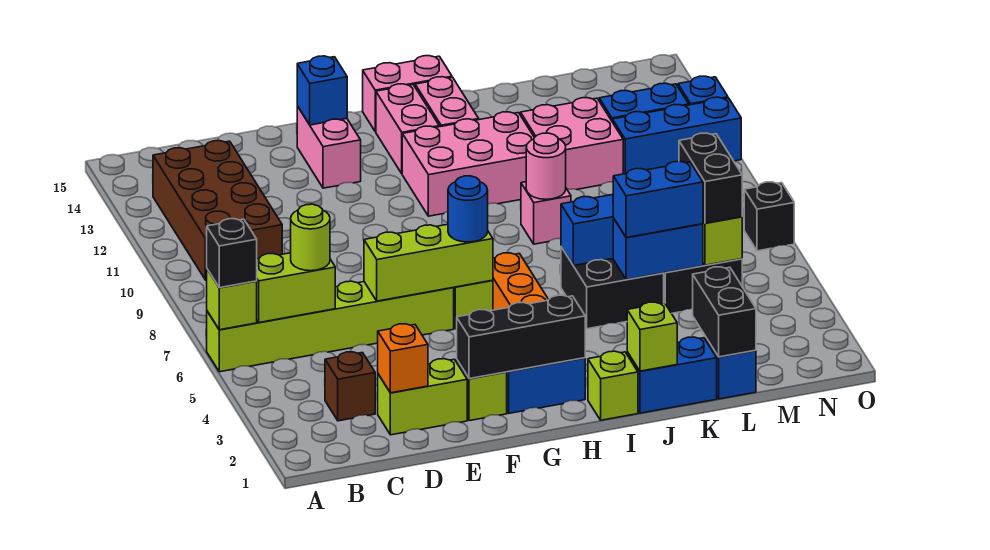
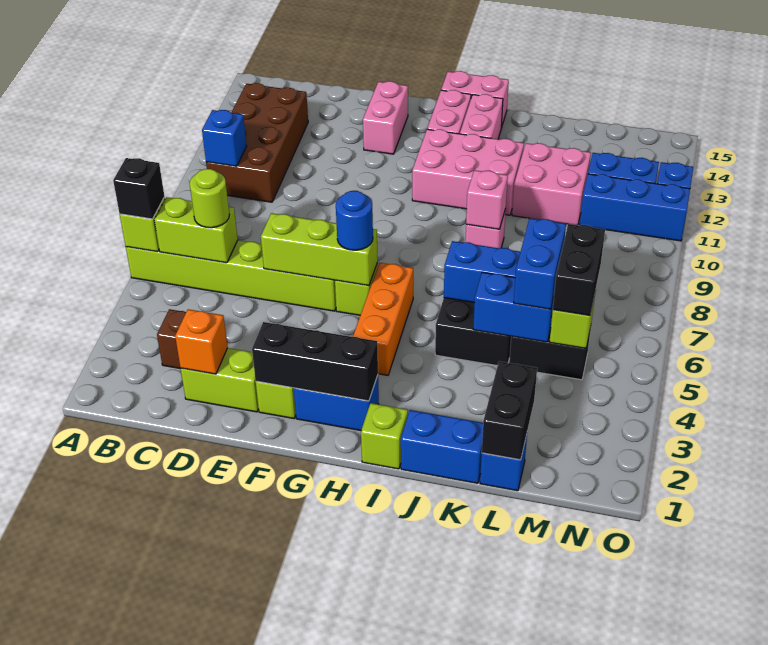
blue 1x1 brick [297,56,347,125] -> blue 1x1 brick moved to [202,110,247,166]
lime 1x1 brick [627,302,677,371] -> none
pink 1x1 round brick [526,133,566,199] -> pink 1x1 brick [466,170,508,229]
blue 1x2 brick [613,161,703,238] -> blue 1x2 brick turned to [514,218,566,309]
black 1x1 brick [744,182,794,251] -> none

